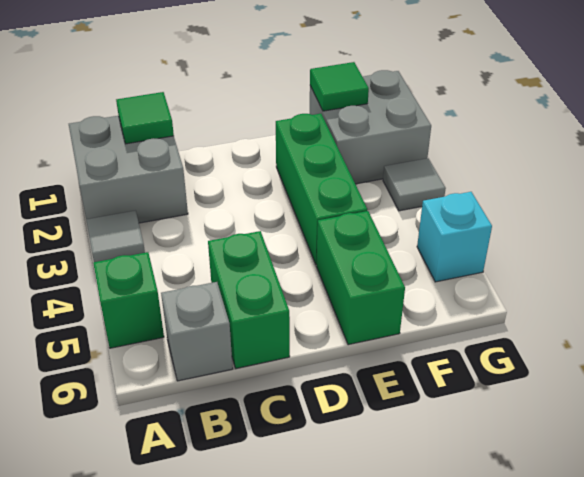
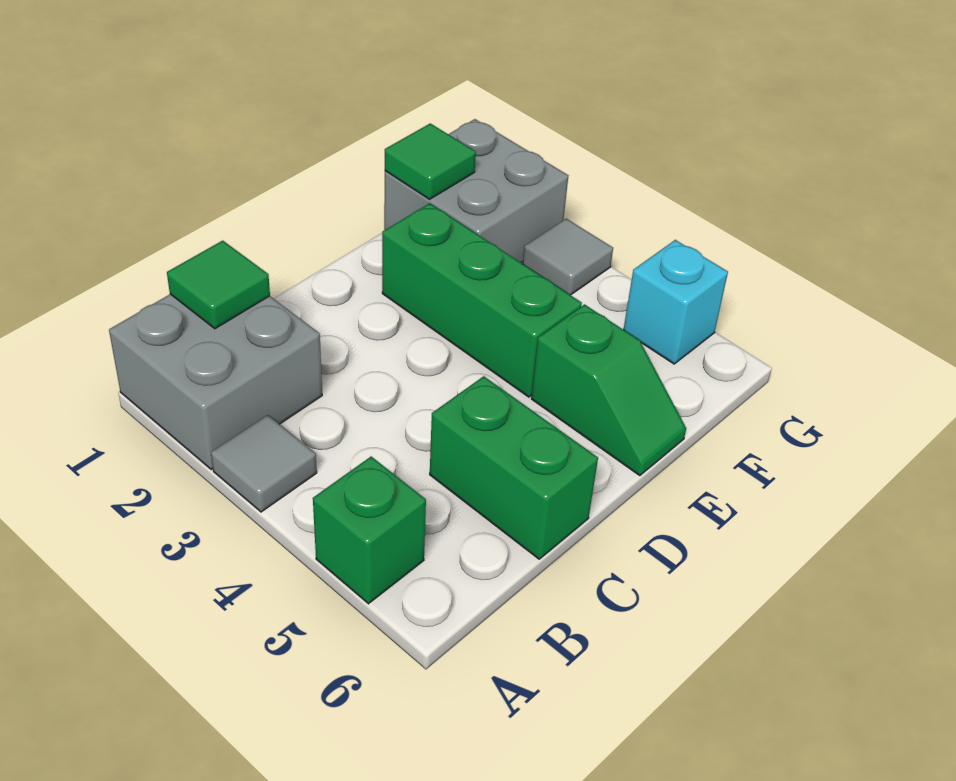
grey 1x1 brick [161,282,233,381] -> none
green 1x2 brick [317,211,405,345] -> green 1x2 slope [532,304,686,476]

